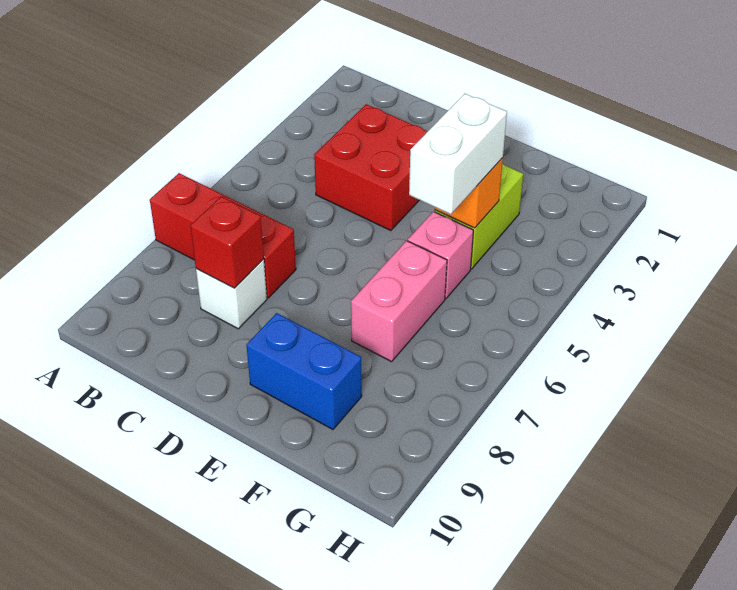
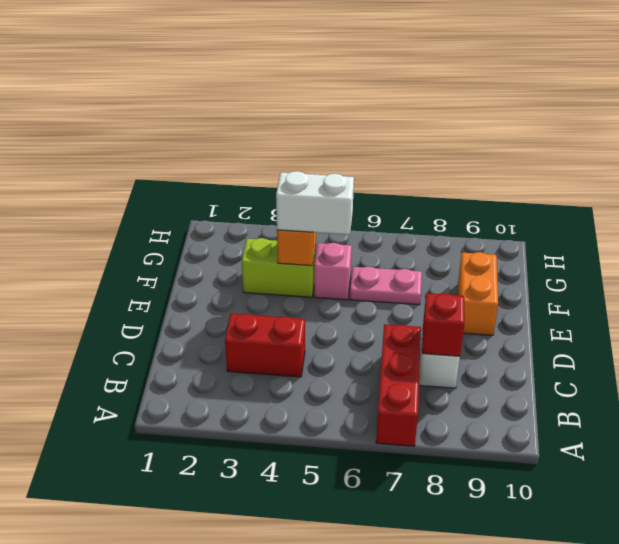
red 2x2 brick [314,104,428,231] -> red 1x2 brick [225,314,305,377]
blue 1x2 brick [246,313,362,429] -> orange 1x2 brick [458,252,498,335]
pink 1x2 brick [351,241,447,362] -> pink 1x2 plate [350,267,422,305]

